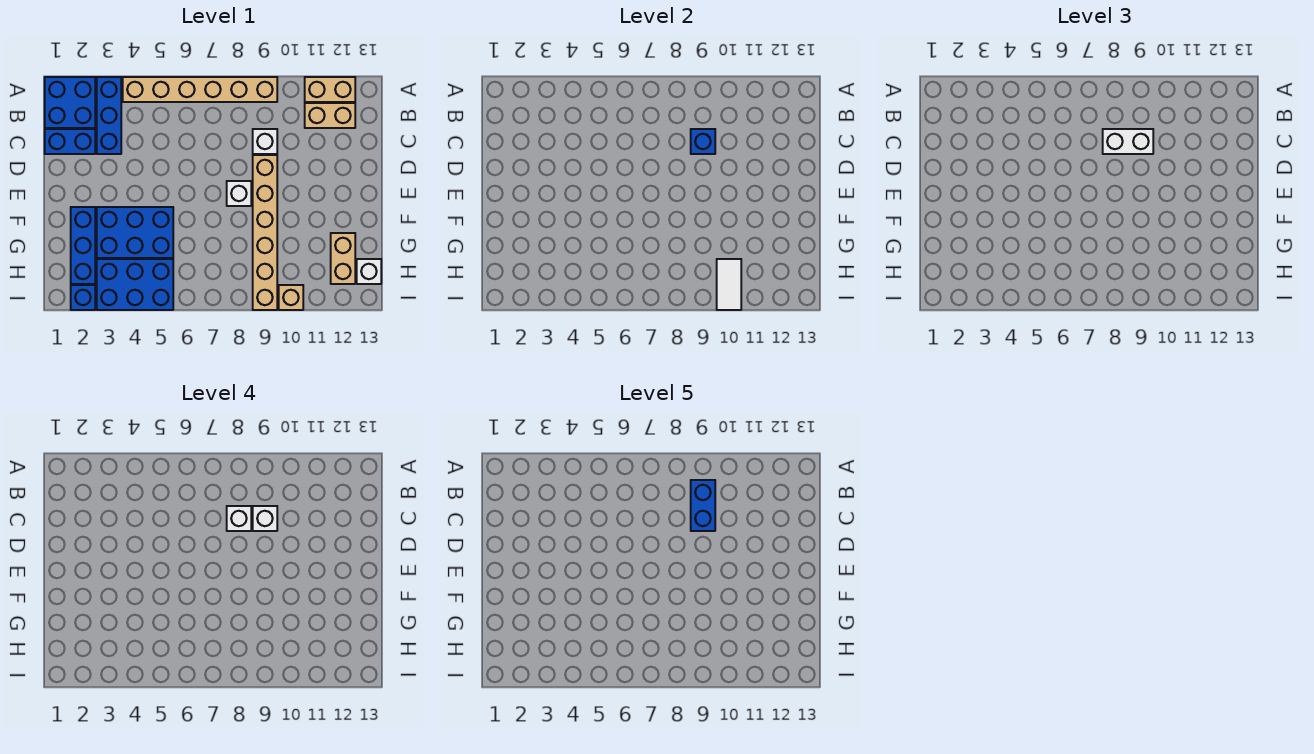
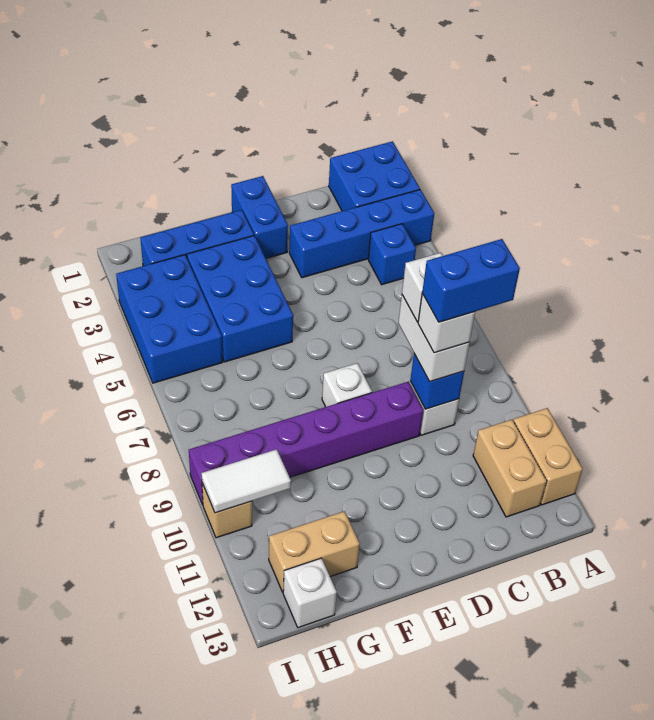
blue 1x3 brick [97,77,121,154] -> blue 1x4 brick [289,190,434,278]
tan 1x6 brick [123,77,277,102] -> none
blue 1x2 brick [45,129,95,154] -> blue 1x2 brick moved to [231,176,288,258]
tan 1x6 brick [253,155,277,310] -> purple 1x6 brick [189,382,423,505]
blue 1x1 brick [71,285,95,310] -> blue 1x1 brick moved to [368,224,416,285]

